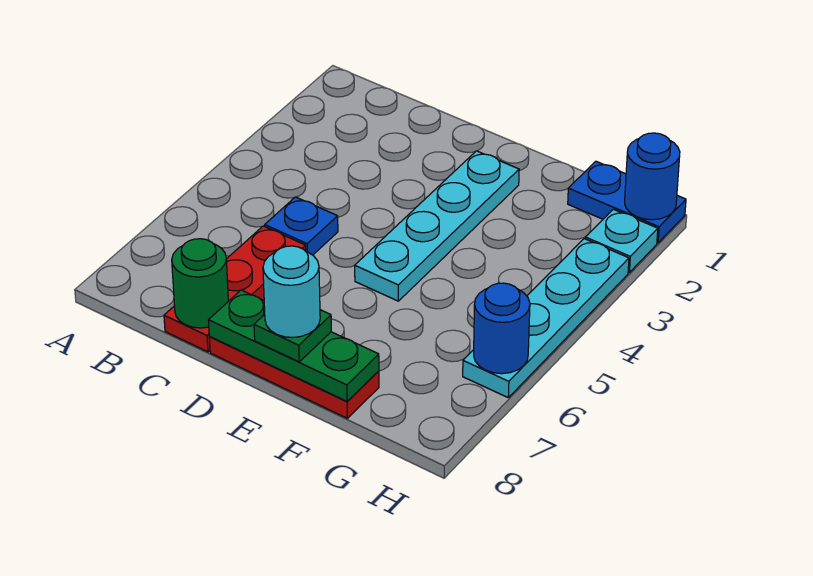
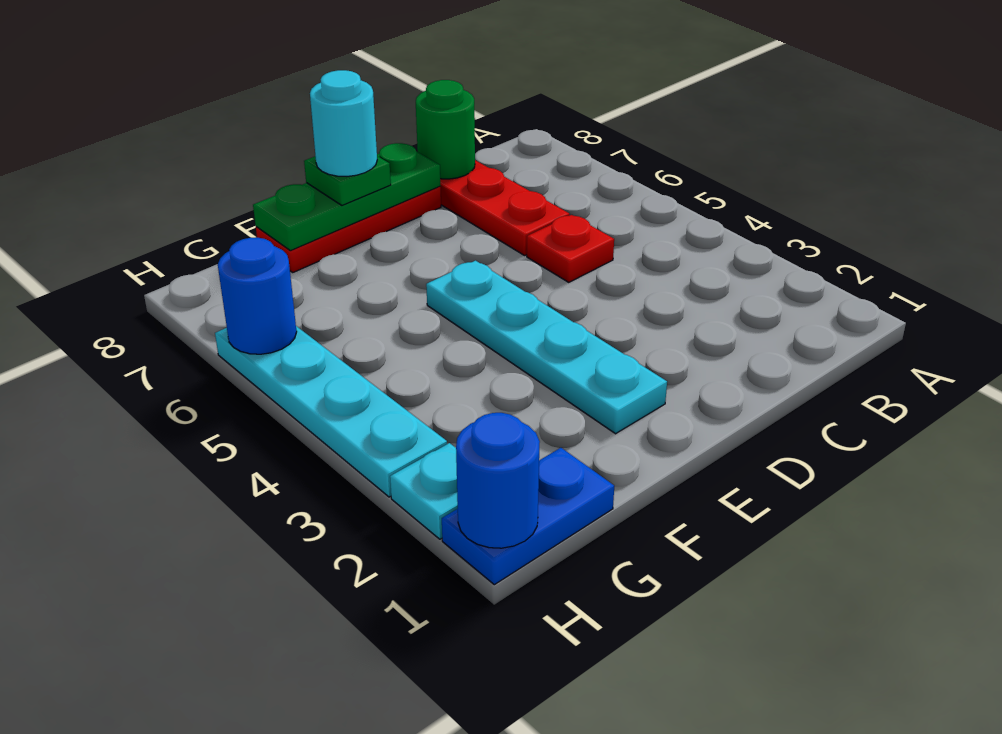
blue 1x1 plate [265,197,338,255] -> red 1x1 plate [527,215,614,282]

